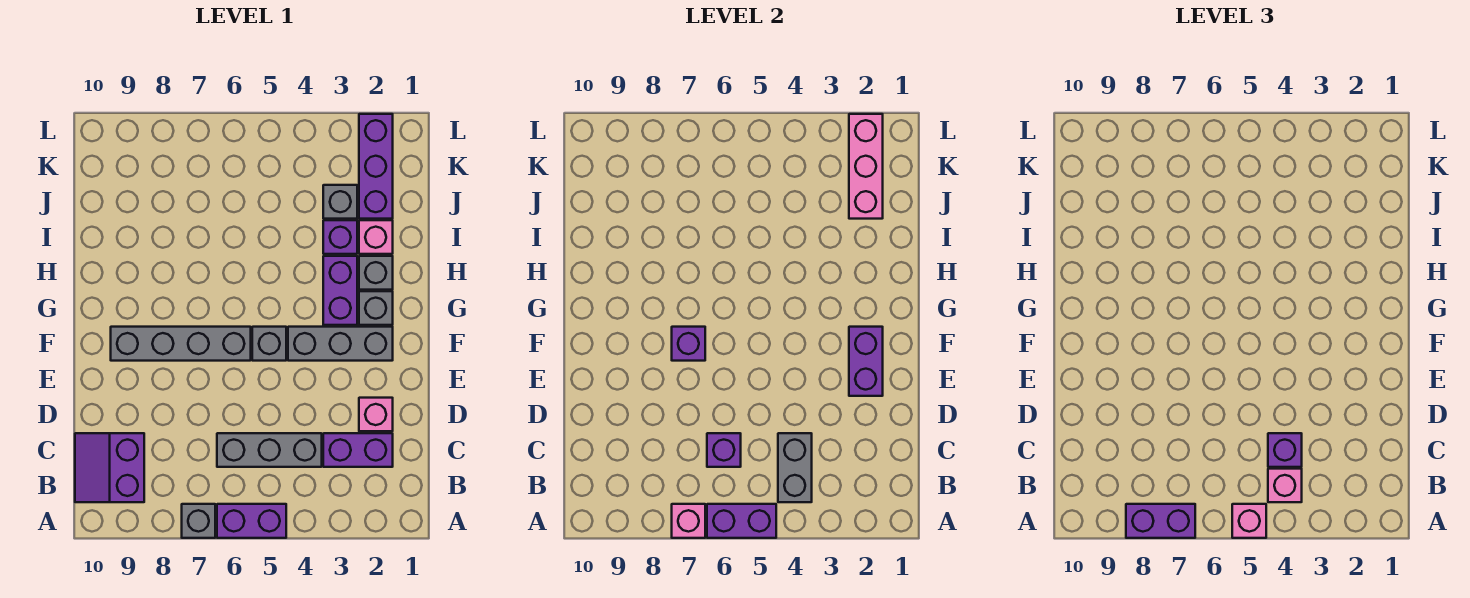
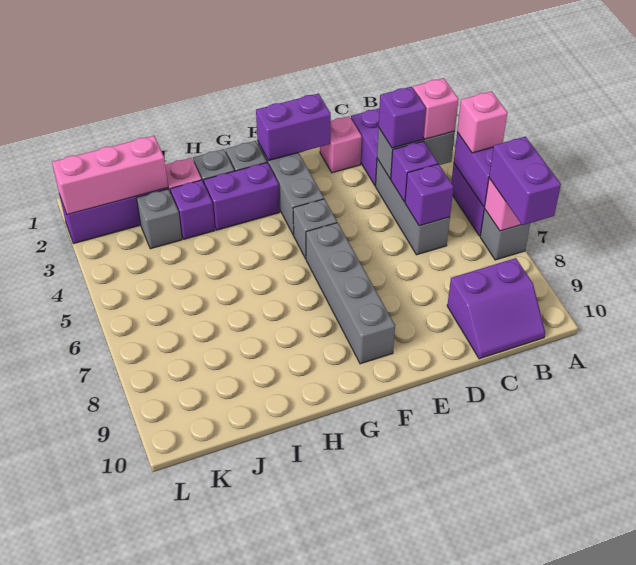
purple 1x1 brick [672,327,705,361] -> purple 1x1 brick moved to [391,141,438,202]

